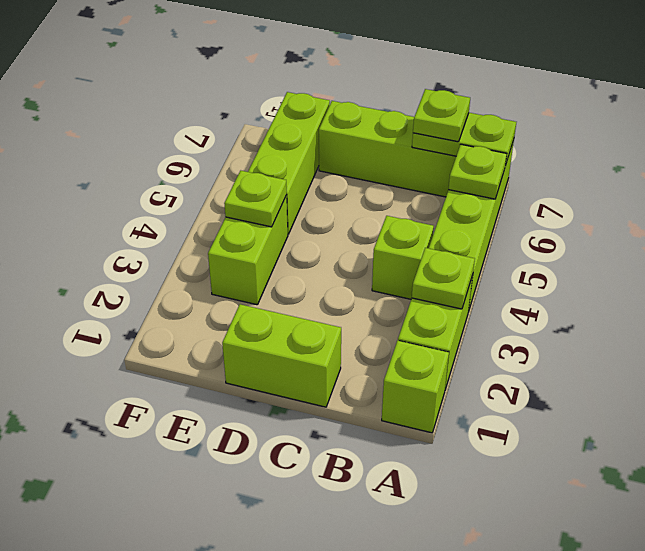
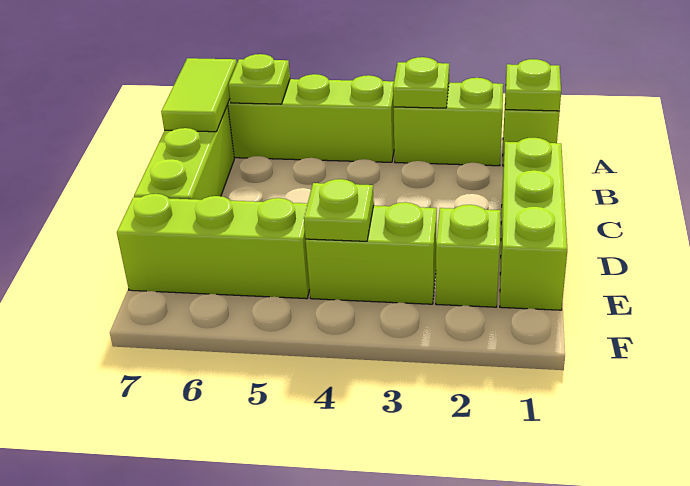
lime 1x2 plate [412,113,516,165] -> lime 1x2 tile [161,58,237,132]
lime 1x1 brick [372,216,434,299] -> lime 1x1 brick moved to [436,205,501,307]
lime 1x1 plate [413,89,470,142] -> lime 1x1 plate moved to [505,59,561,111]
lime 1x2 brick [222,304,341,407] -> lime 1x3 brick [500,137,567,310]

